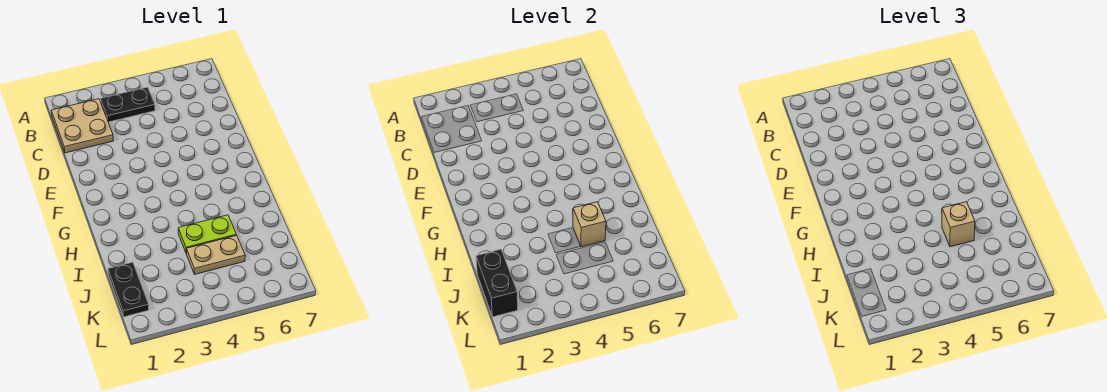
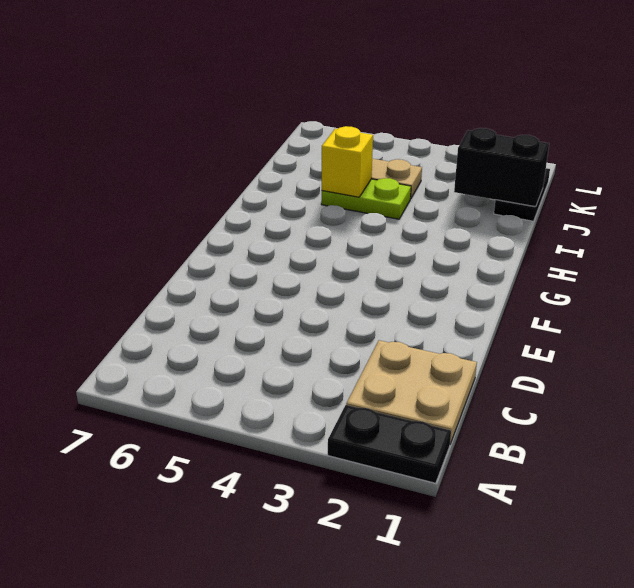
black 1x2 plate [100,87,155,122] -> black 1x2 plate moved to [328,405,451,483]
tan 1x1 brick [573,202,606,247] -> yellow 1x1 brick [322,126,373,197]
tan 1x1 brick [942,202,975,247] -> none
black 1x2 brick [476,249,518,317] -> black 1x2 brick turned to [454,128,549,207]

